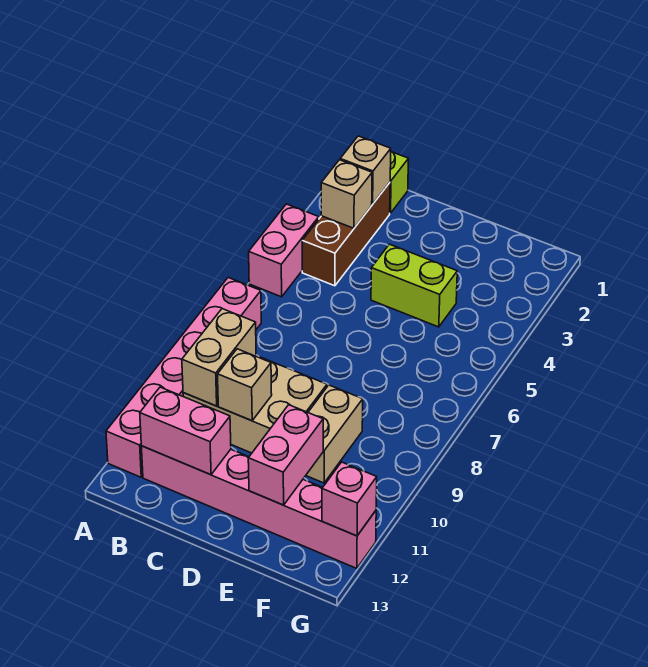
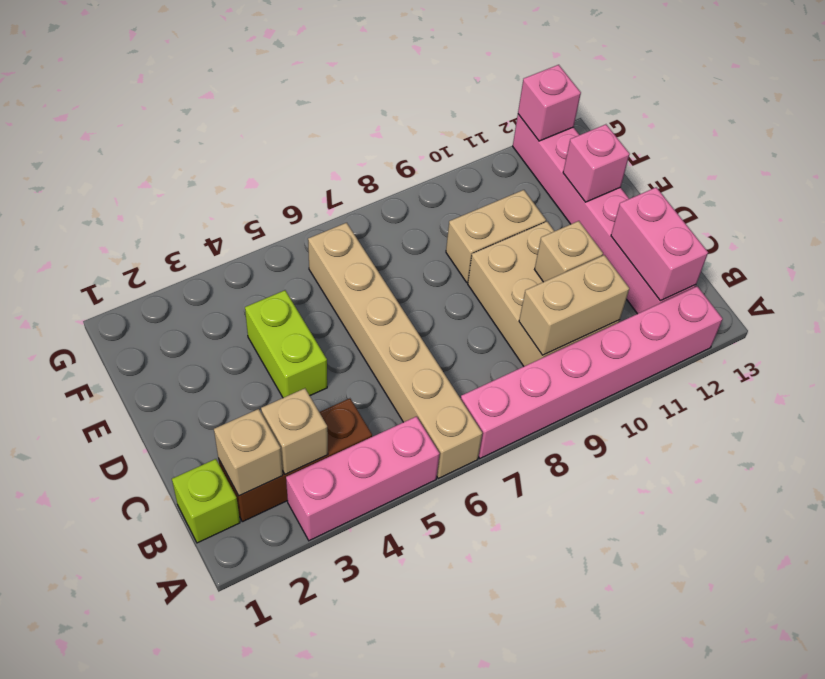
pink 1x2 brick [249,204,319,297] -> pink 1x3 brick [286,416,440,541]
none -> tan 1x6 brick [308,223,482,478]
pink 1x2 brick [248,405,323,505] -> pink 1x1 brick [563,124,630,202]

